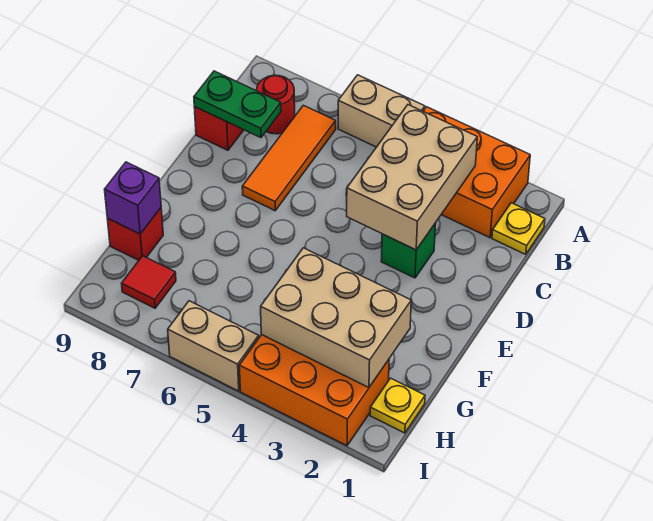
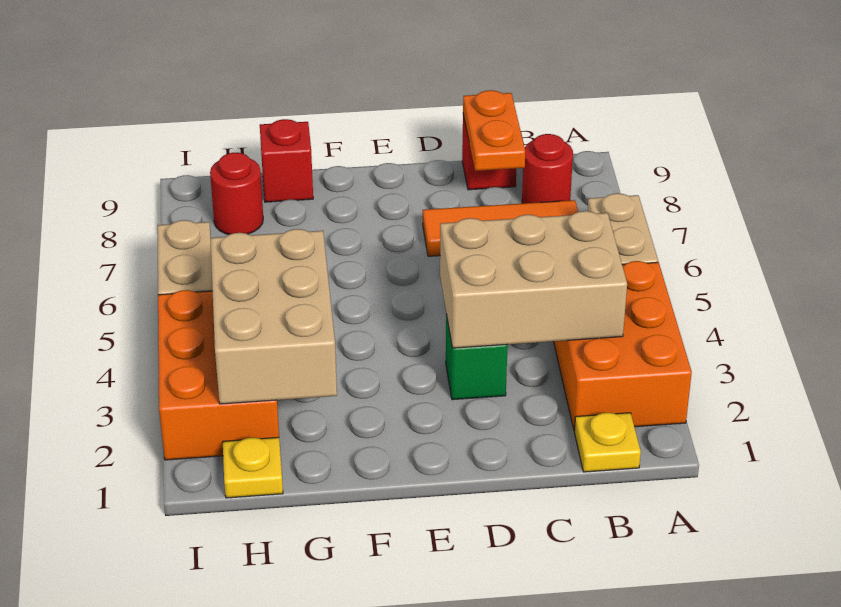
green 1x2 plate [194,71,281,138] -> orange 1x2 plate [463,90,525,171]
purple 1x1 brick [104,162,161,234] -> none
red 1x1 tile [122,256,176,308] -> red 1x1 round brick [210,153,263,235]

